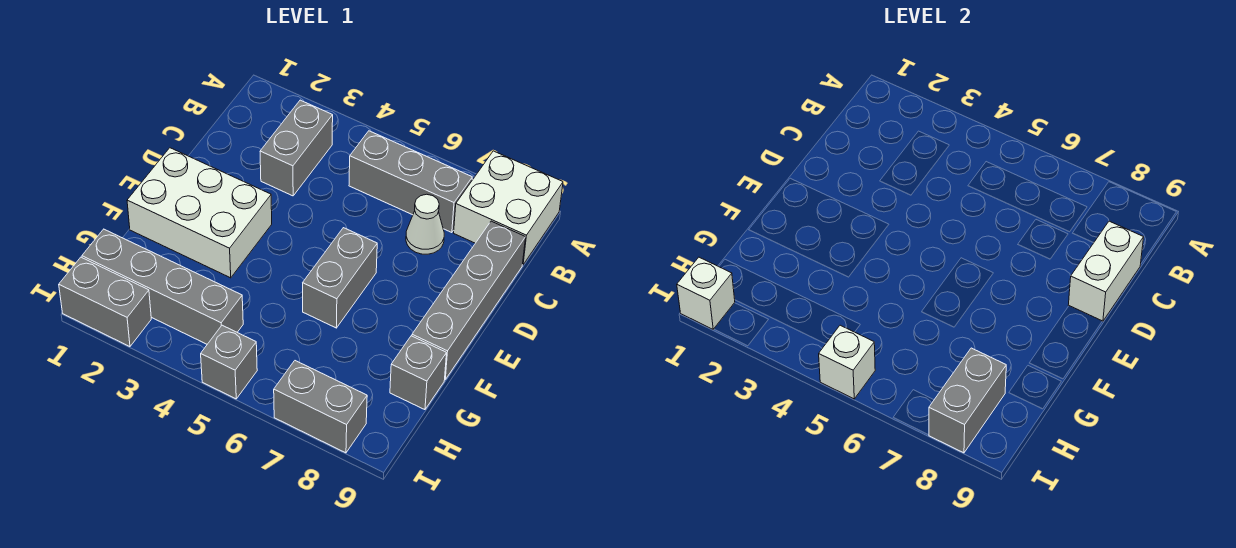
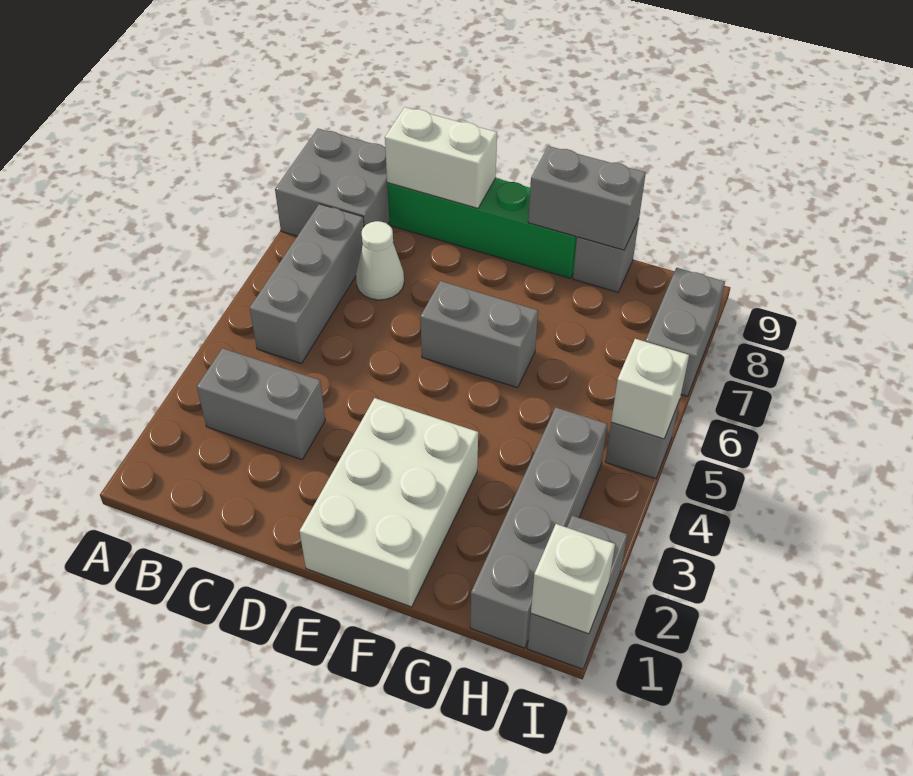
white 2x2 brick [454,151,563,264] -> grey 2x2 brick [275,129,389,236]
grey 1x4 brick [412,221,526,380] -> green 1x4 brick [387,178,577,278]
grey 1x2 brick [929,348,1006,453] -> grey 1x2 brick moved to [528,146,646,250]

